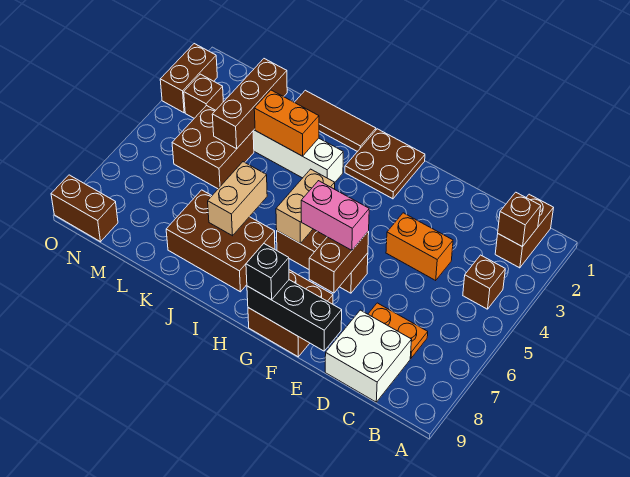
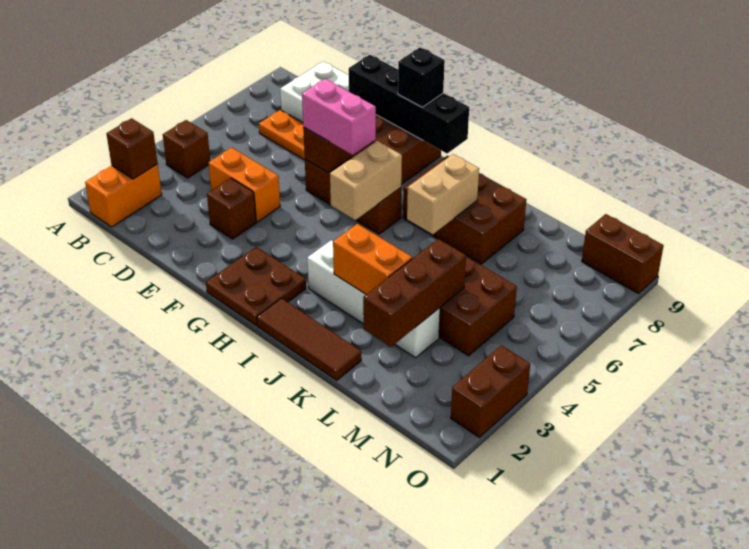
brown 1x2 brick [495,194,553,268] -> orange 1x2 brick [85,164,162,227]
black 1x3 brick [247,280,342,351] -> black 1x4 brick [349,55,469,153]
brown 1x1 brick [184,74,223,118] -> brown 1x1 brick moved to [207,178,256,239]

